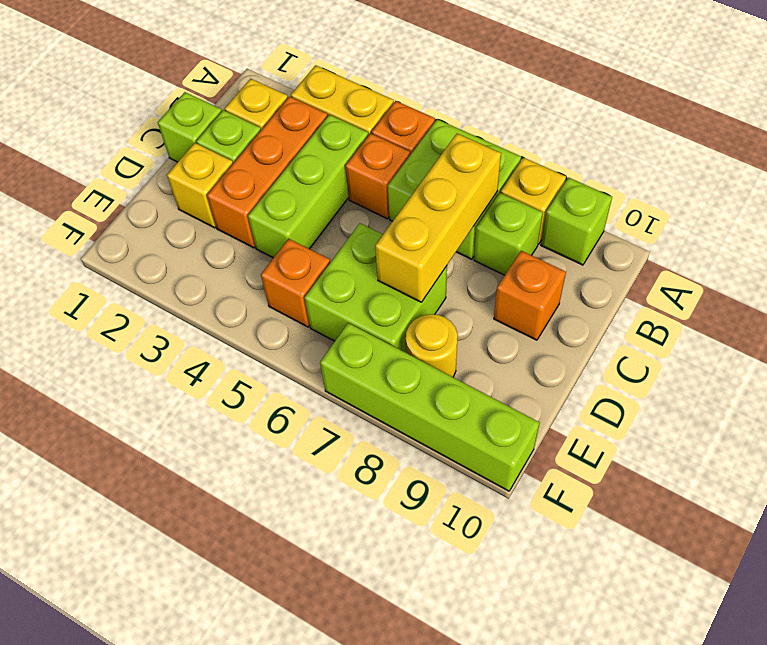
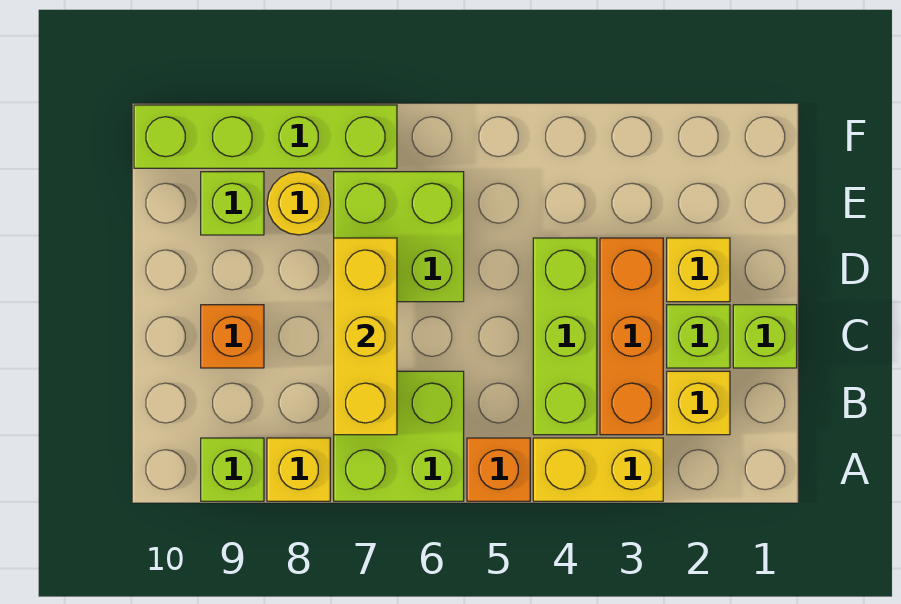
orange 1x1 brick [345,133,410,219] -> none
lime 1x1 brick [474,193,543,275] -> lime 1x1 brick moved to [201,172,264,235]
orange 1x1 brick [261,239,330,327] -> none

